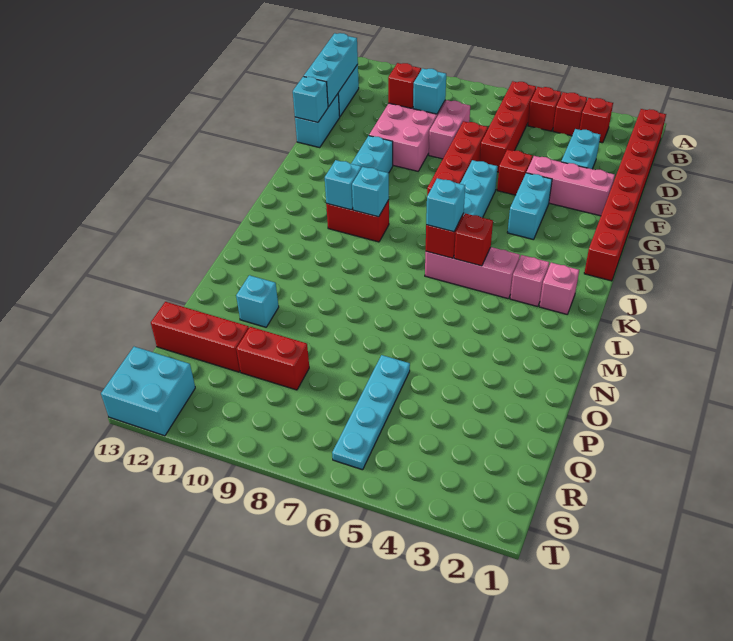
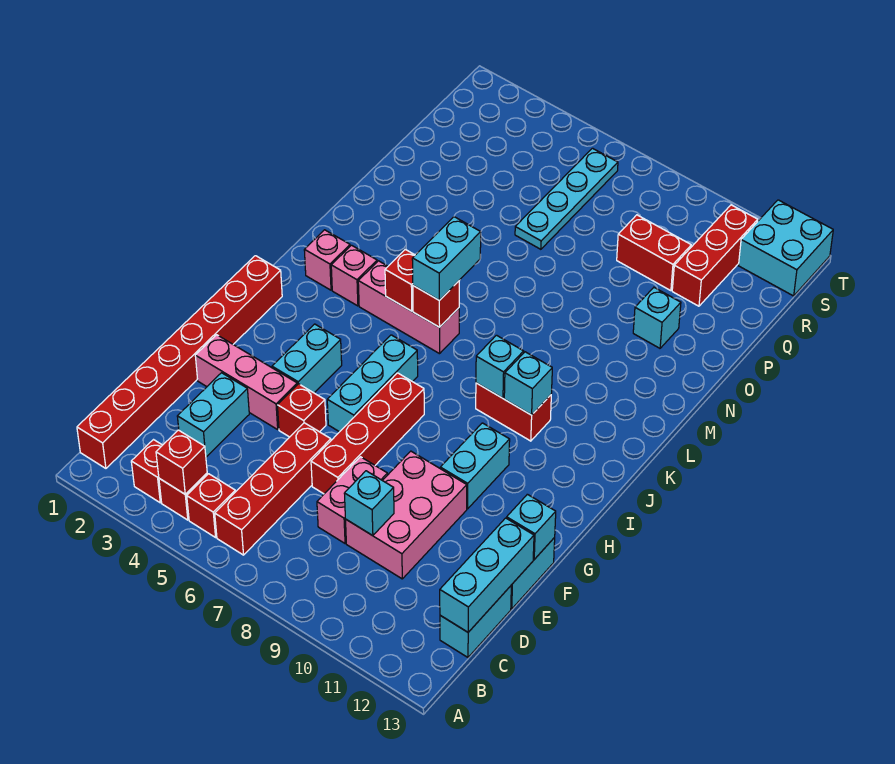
red 1x1 brick [388,63,421,108] -> red 1x1 brick moved to [156,430,207,494]
cyan 1x1 brick [426,178,465,232] -> cyan 1x2 brick [412,217,481,300]
red 1x3 brick [151,302,249,372] -> red 1x3 brick turned to [672,205,758,306]

